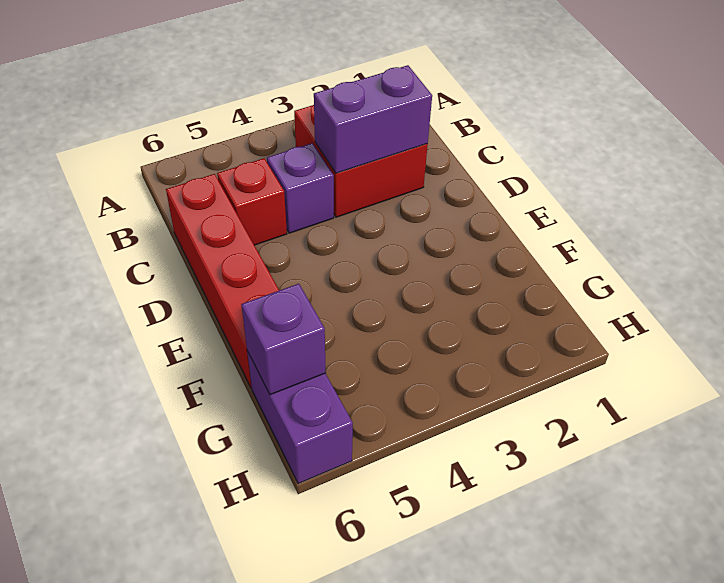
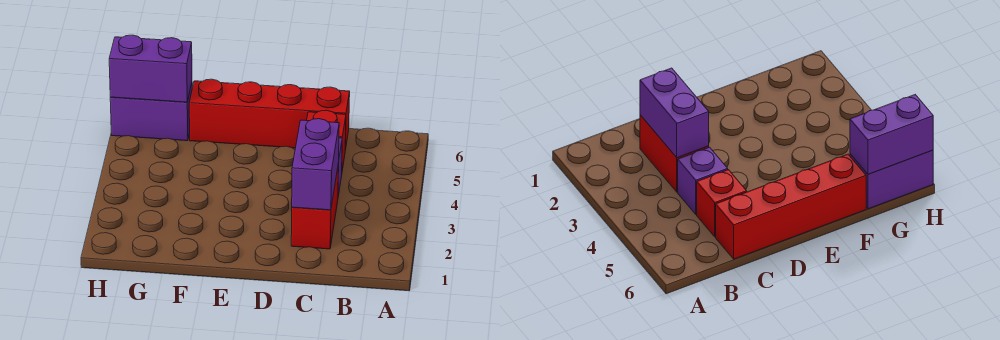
red 2x2 brick [294,105,428,217] -> red 1x2 brick [291,163,339,249]
purple 1x1 brick [241,284,326,395] -> purple 1x2 brick [109,35,192,102]

